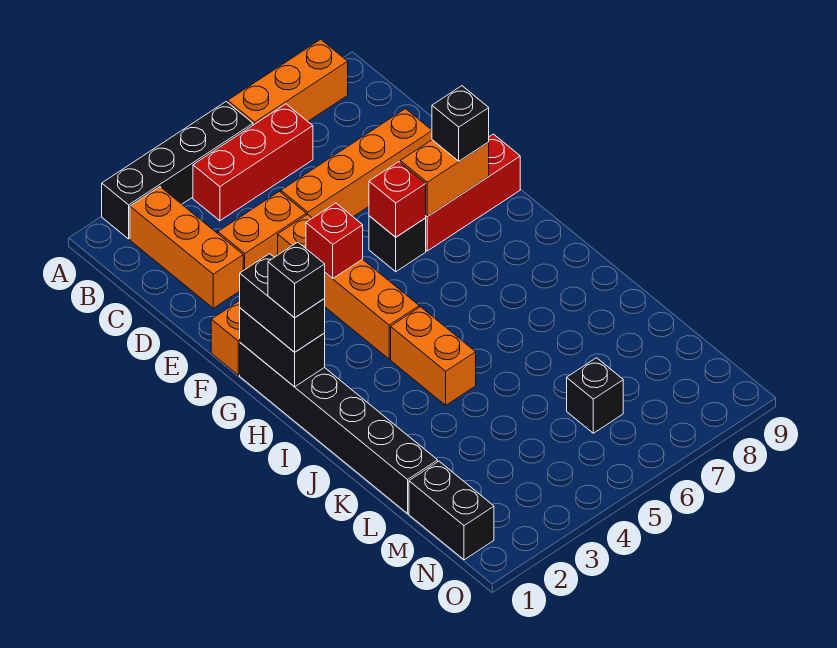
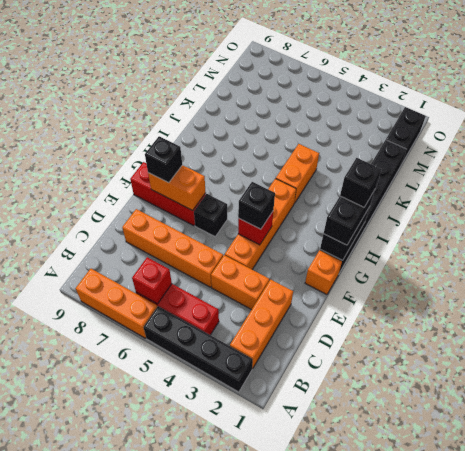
red 1x1 brick [369,162,426,237] -> red 1x1 brick moved to [132,257,172,304]
black 1x1 brick [567,358,623,433] -> black 1x1 brick moved to [238,182,275,229]

